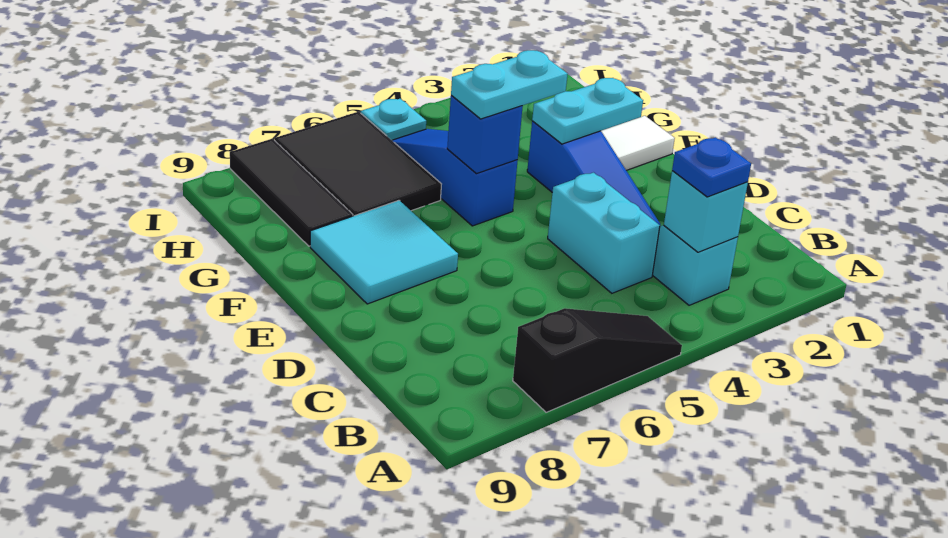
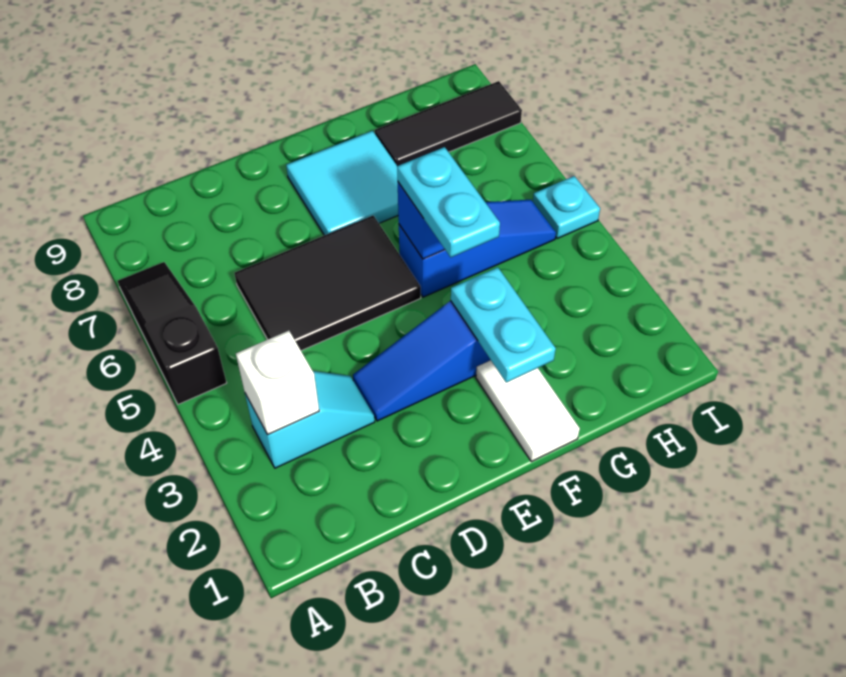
black 1x3 slope [513,308,682,412] -> black 1x3 slope turned to [118,262,227,404]
cyan 1x1 brick [664,171,748,252] -> white 1x1 brick [236,331,319,435]
blue 1x1 plate [672,137,751,197] -> none
cyan 1x2 brick [548,173,660,293] -> none
black 2x3 tile [275,112,441,216] -> black 2x3 tile moved to [235,216,421,351]

